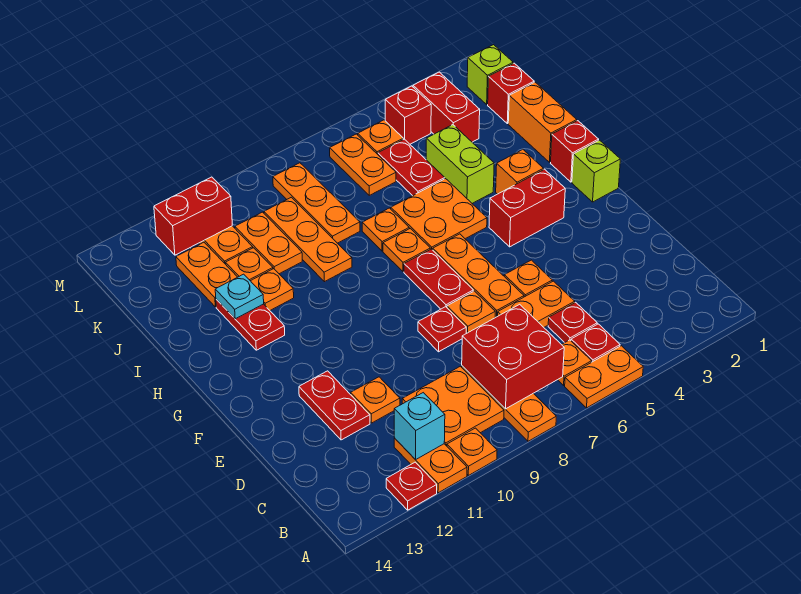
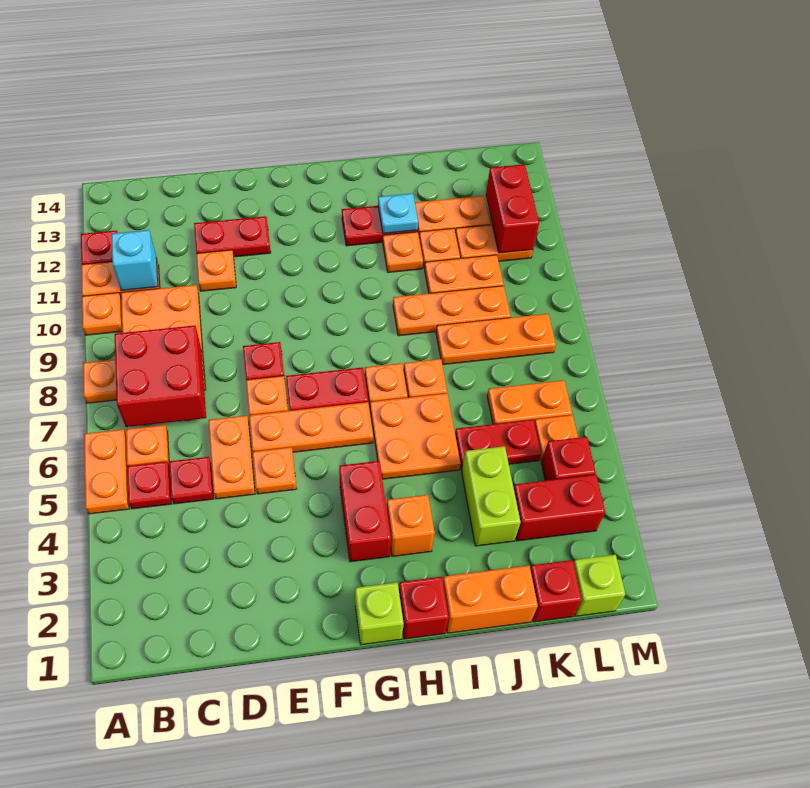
lime 1x2 brick [426,125,494,203] -> lime 1x2 brick turned to [462,446,521,546]

